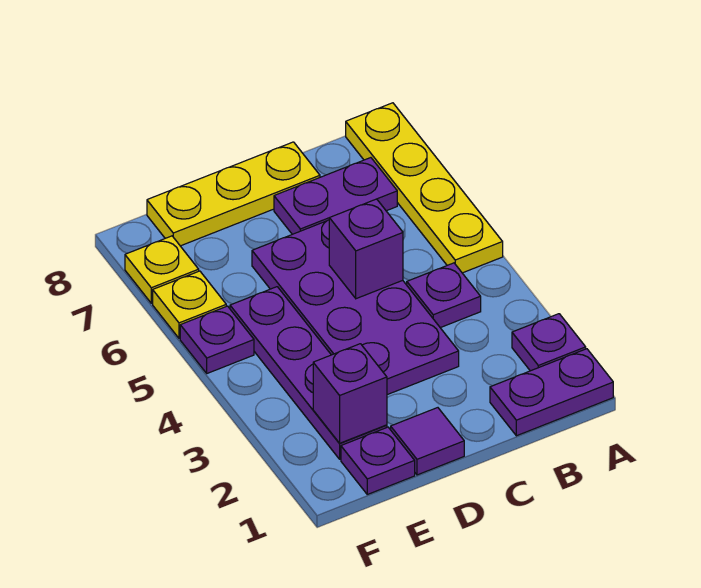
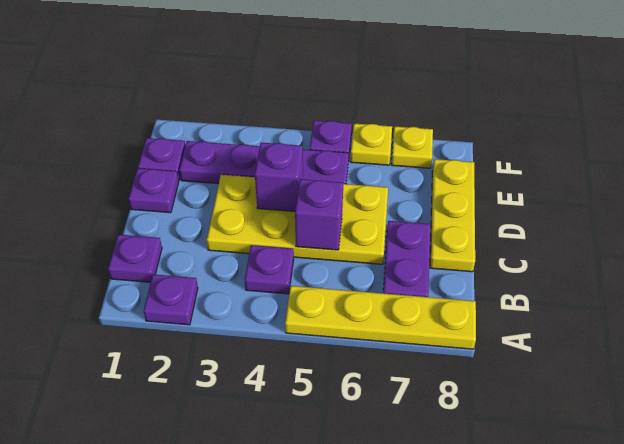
purple 1x2 plate [490,349,613,436] -> purple 1x1 plate [108,234,162,282]
purple 2x4 plate [252,220,459,395] -> yellow 2x4 plate [207,175,388,264]
purple 1x1 tile [391,408,464,475] -> purple 1x1 plate [129,168,179,213]
purple 1x1 brick [313,344,387,443] -> purple 1x1 brick moved to [255,143,303,211]

